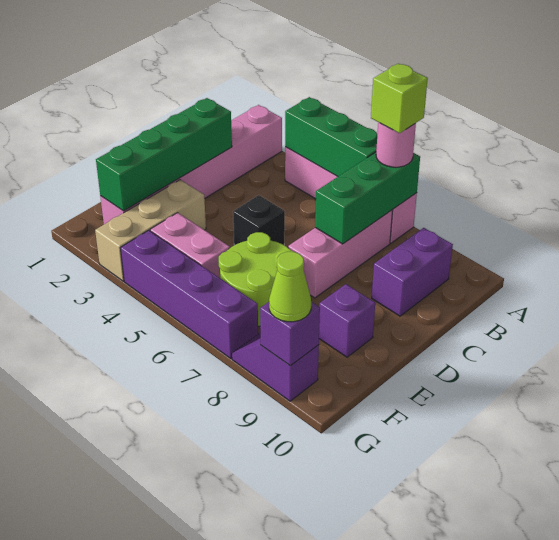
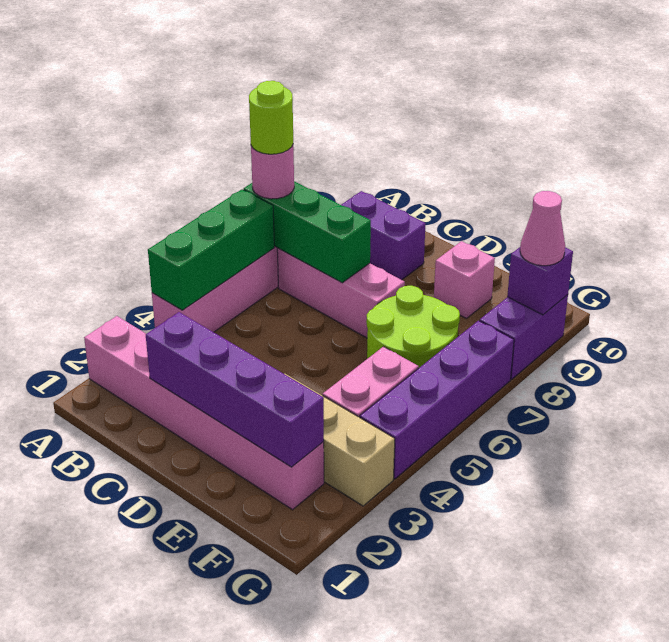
lime 1x1 brick [371,64,428,133] -> lime 1x1 round brick [249,81,293,154]
green 1x4 brick [96,98,232,211] -> purple 1x4 brick [146,312,324,467]
black 1x1 brick [233,195,285,245] -> none
purple 1x1 brick [319,284,375,357] -> pink 1x1 brick [434,241,495,319]
purple 1x2 slope [232,333,319,401] -> purple 1x2 brick [480,295,568,379]
lime 1x1 cone [269,252,311,322] -> pink 1x1 cone [520,191,565,266]

